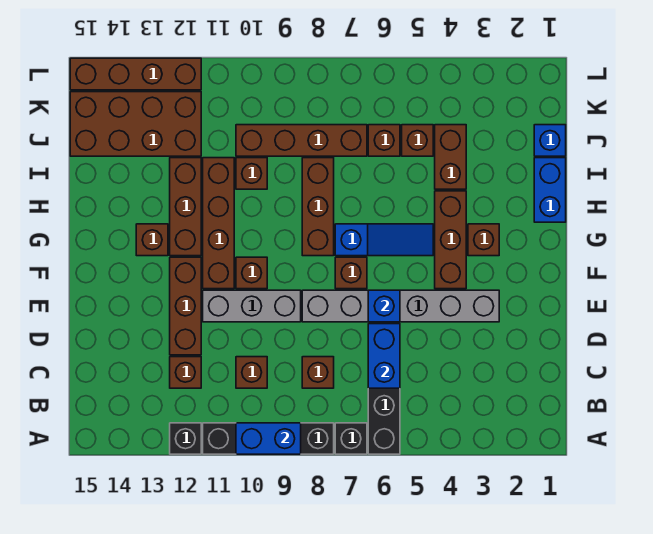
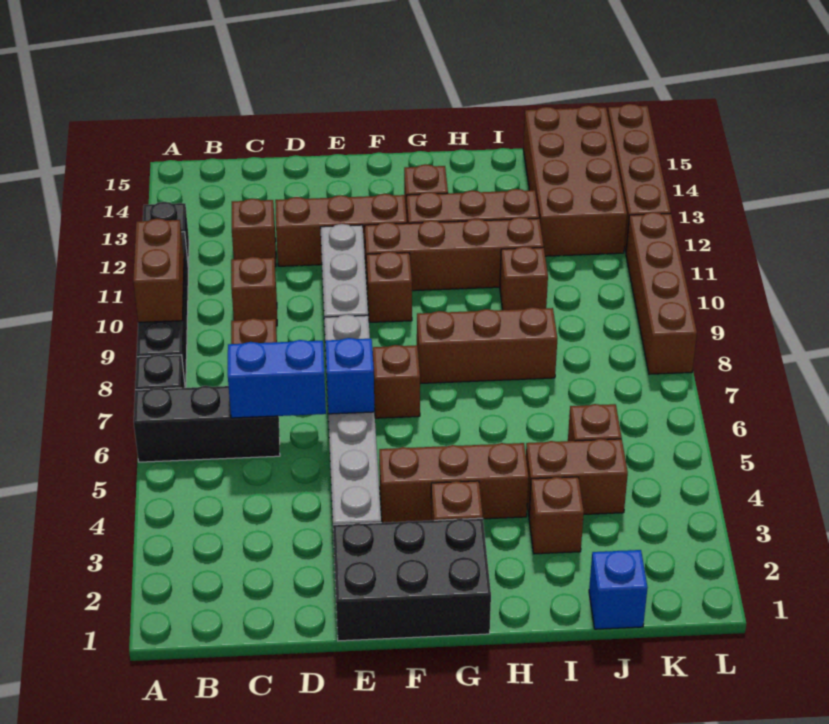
blue 1x2 brick [236,423,301,454] -> brown 1x2 brick [133,218,184,322]
none -> black 2x3 brick [333,518,491,641]
blue 1x3 slope [335,224,433,256] -> none
blue 1x2 brick [534,158,566,222] -> none
brown 1x1 brick [368,125,400,156] -> brown 1x1 brick moved to [529,477,584,554]
brown 1x4 brick [236,125,367,156] -> brown 1x4 brick moved to [626,212,697,374]

